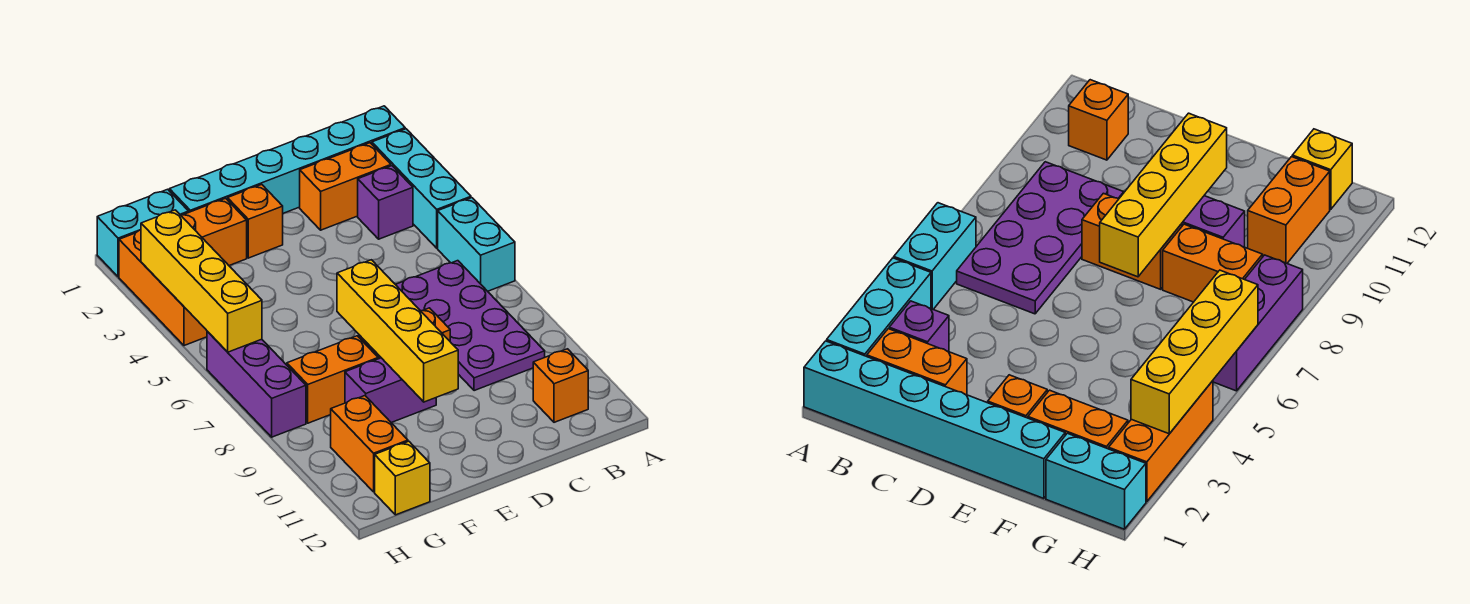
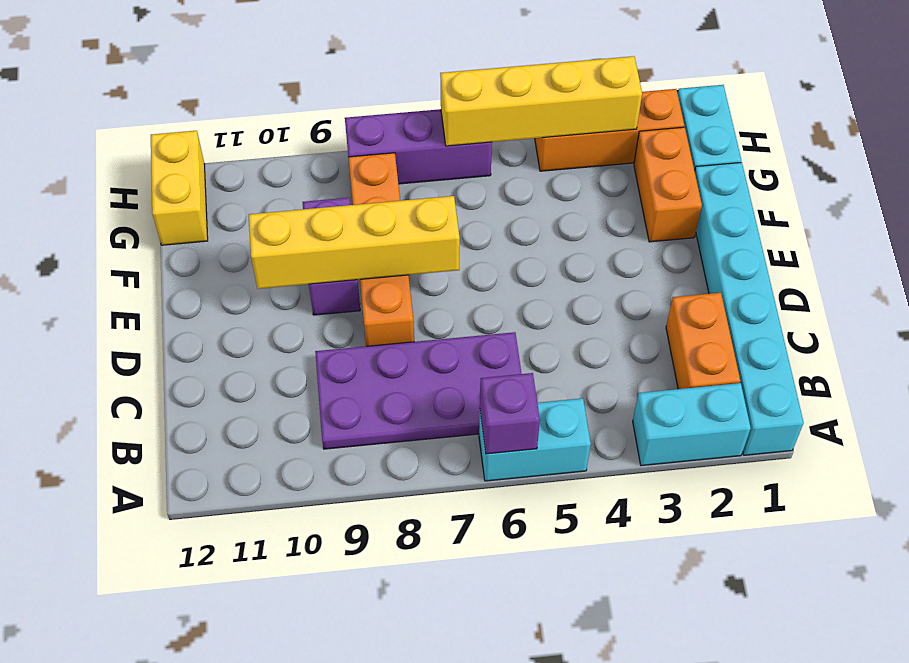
cyan 1x3 brick [372,129,471,248] -> cyan 1x2 brick [633,383,751,466]
purple 1x1 brick [358,166,413,239] -> purple 1x1 brick moved to [480,373,540,454]
orange 1x1 brick [533,349,588,422] -> none
orange 1x1 brick [227,185,283,258] -> none
orange 1x2 brick [331,396,408,492] -> none
yellow 1x1 brick [375,441,430,515] -> yellow 1x2 brick [151,131,208,245]

